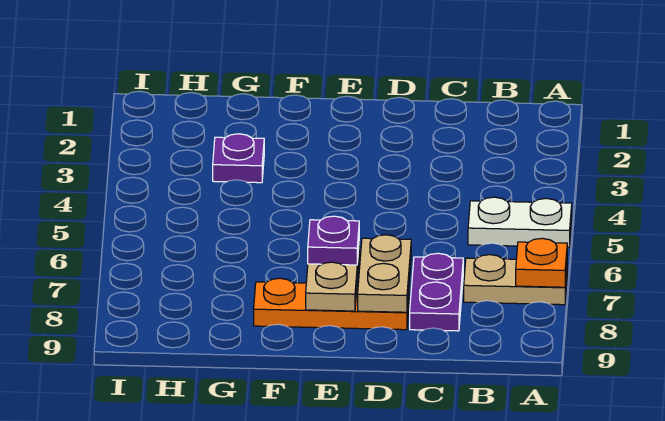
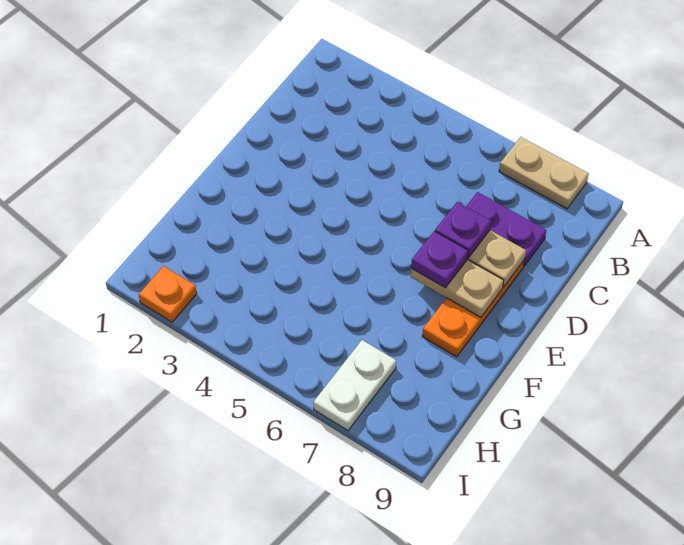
white 1x2 plate [468,197,572,247] -> white 1x2 plate moved to [313,340,396,430]
tan 1x2 plate [464,255,567,305] -> tan 1x2 plate turned to [499,137,589,209]
orange 1x1 plate [516,238,567,287] -> orange 1x1 plate moved to [139,266,197,322]
purple 1x1 plate [213,134,264,183] -> purple 1x1 plate moved to [435,202,491,258]

